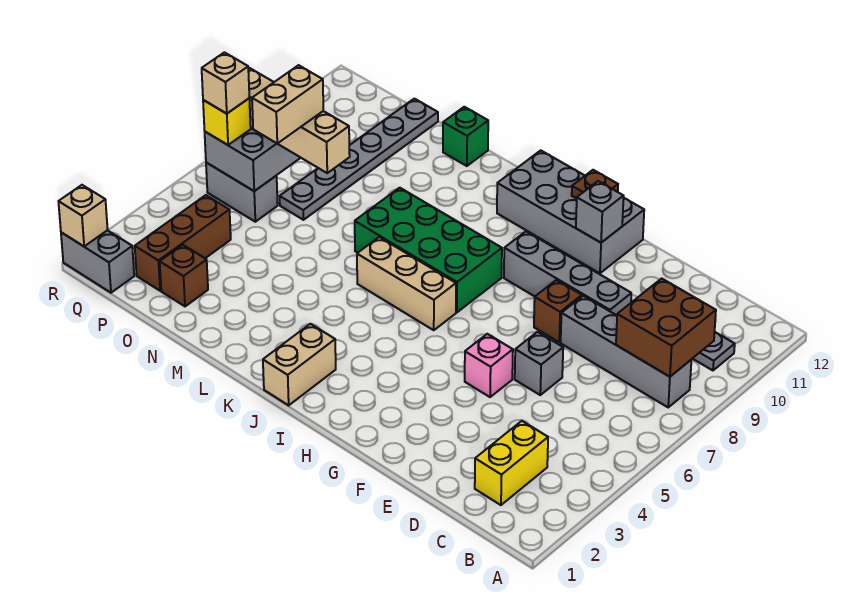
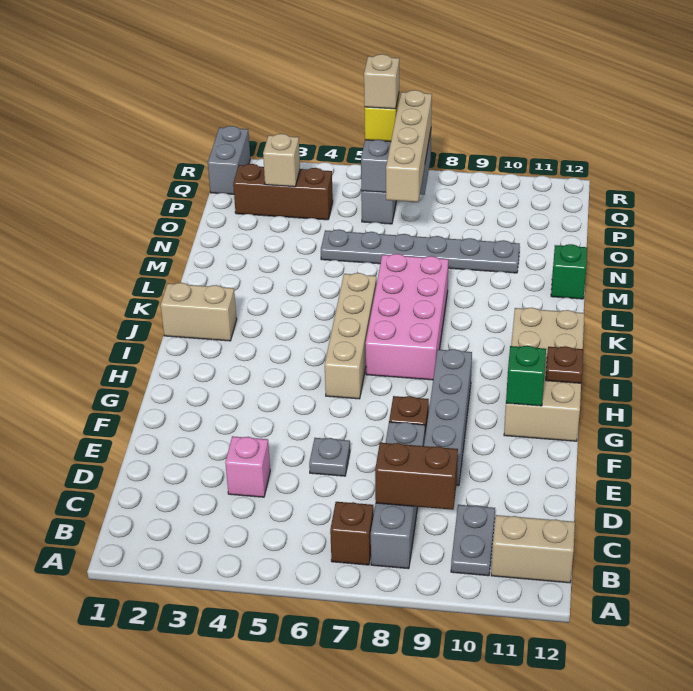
brown 2x2 brick [616,279,716,377] -> brown 1x2 brick [375,443,458,510]
yellow 1x2 brick [475,421,548,505] -> none
grey 1x1 brick [515,332,563,395] -> grey 1x1 plate [309,438,350,476]
pink 1x1 brick [465,334,513,397] -> pink 1x1 brick moved to [225,436,270,497]
grey 2x4 brick [497,150,644,273] -> tan 2x4 brick [504,307,584,441]
grey 1x1 brick [576,181,624,243] -> green 1x1 brick [506,346,546,406]
tan 1x3 brick [357,237,456,330] -> tan 1x4 brick [325,273,377,399]
green 2x4 brick [355,188,502,312] -> pink 2x4 brick [366,254,449,380]
brown 1x1 brick [160,245,208,306] -> brown 1x1 brick moved to [330,502,374,565]
tan 1x2 brick [252,65,323,144] -> tan 1x2 brick moved to [491,515,575,583]
grey 1x6 plate [280,99,438,220] -> grey 1x6 plate moved to [321,229,520,273]
tan 1x1 brick [58,185,108,246] -> tan 1x1 brick moved to [263,134,300,187]

